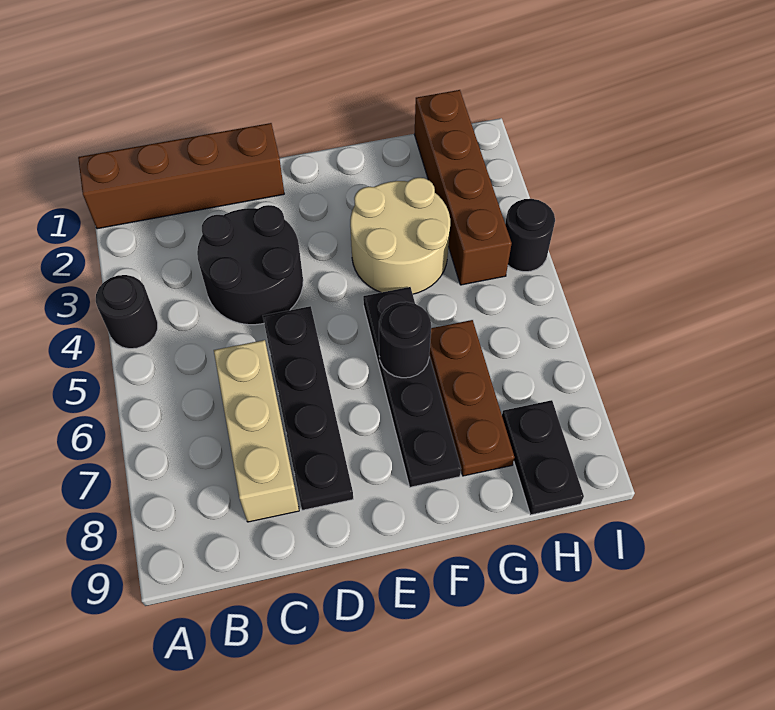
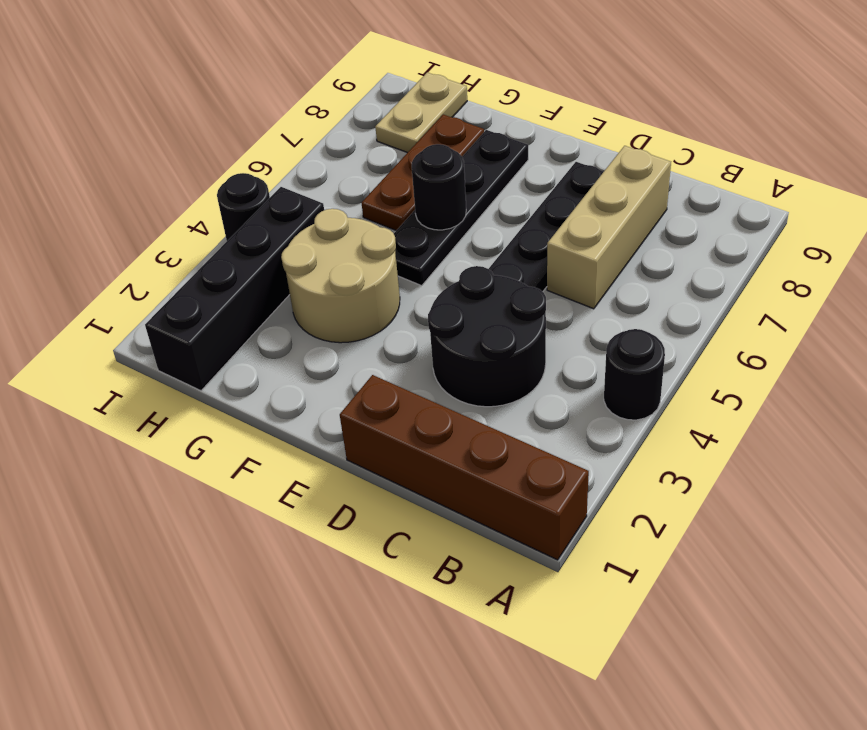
brown 1x4 brick [415,90,512,285] -> black 1x4 brick [145,187,324,391]
black 1x2 plate [502,400,584,515] -> tan 1x2 plate [375,72,467,153]

